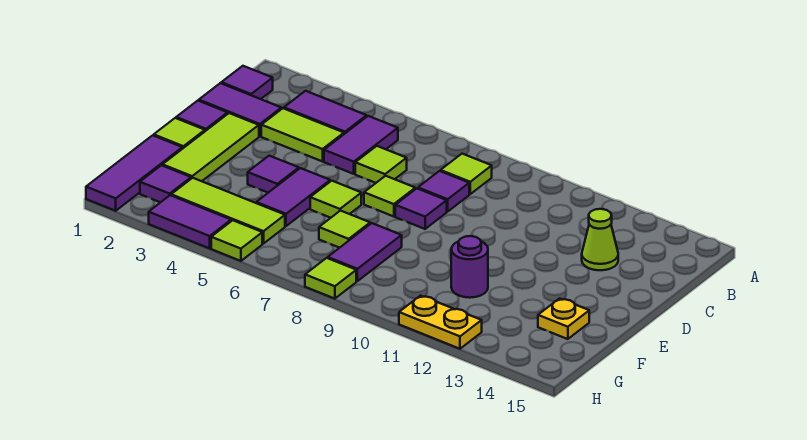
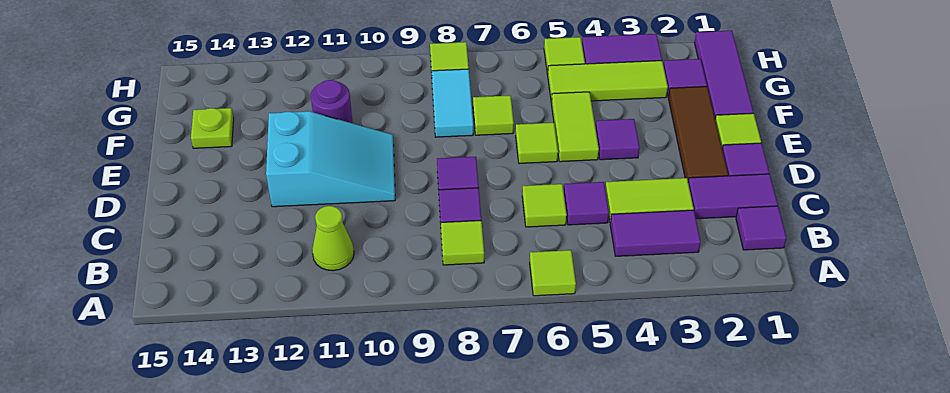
purple 1x2 tile [324,116,398,174] -> purple 1x1 tile [564,182,609,225]
lime 1x1 cone [582,209,618,270] -> lime 1x1 cone moved to [312,206,354,271]
lime 1x3 tile [162,113,259,181] -> brown 1x3 tile [668,87,728,182]
lime 1x1 tile [364,176,415,217] -> lime 1x1 tile moved to [530,250,576,296]
none -> cyan 2x3 slope [266,111,395,207]
purple 1x2 tile [256,168,330,226] -> lime 1x2 tile [552,92,599,162]
purple 1x2 tile [328,223,402,281] -> cyan 1x2 tile [432,69,473,137]
yellow 1x1 plate [538,298,589,339] -> lime 1x1 plate [191,108,234,148]
yellow 1x2 plate [399,296,482,349] -> none

